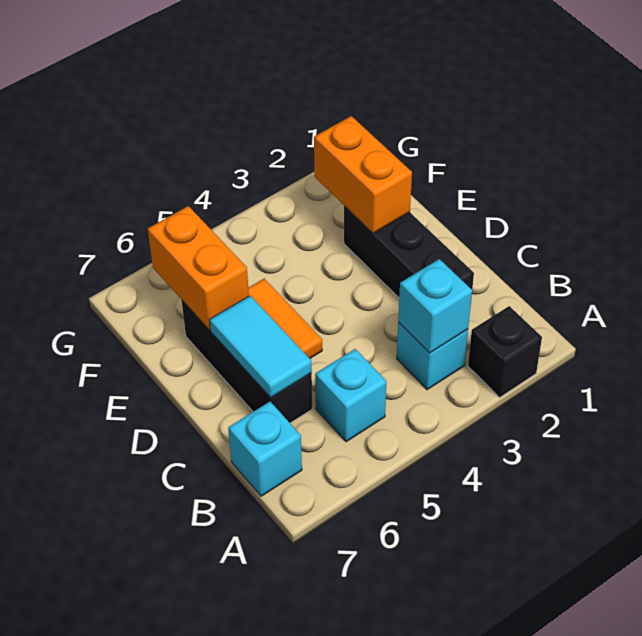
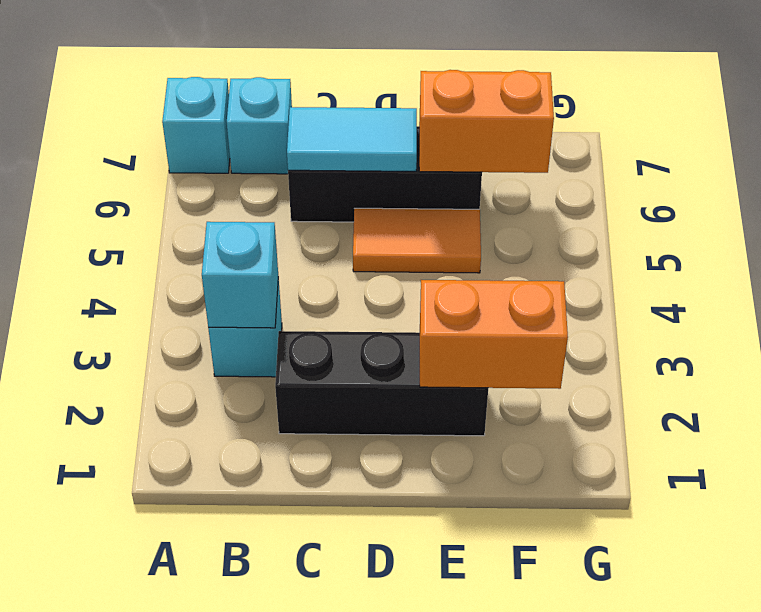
black 1x1 brick [468,306,542,397] -> none
cyan 1x1 brick [315,349,386,442] -> cyan 1x1 brick moved to [162,77,230,173]

